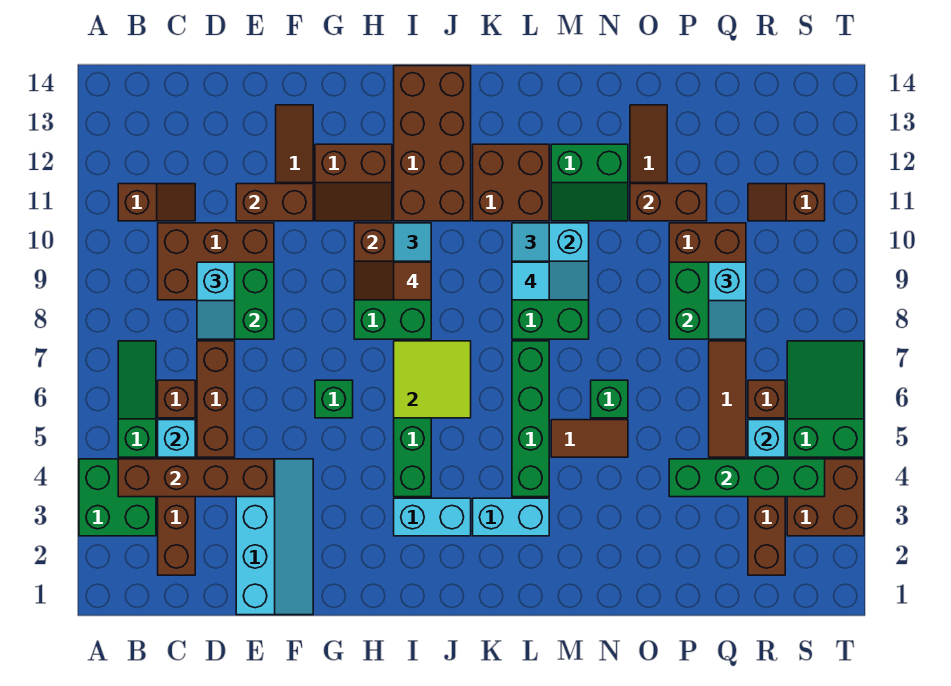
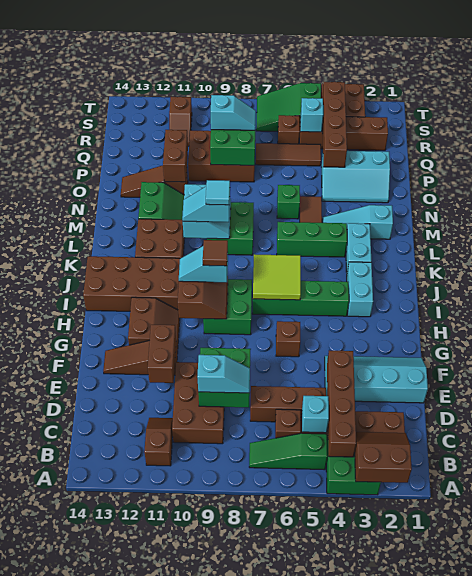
none -> brown 2x2 slope [355,432,412,483]
green 1x1 brick [315,380,353,418] -> brown 1x1 brick [276,321,300,357]
green 1x4 brick [512,341,549,497] -> green 1x3 brick [277,222,347,257]
none -> cyan 1x3 slope [322,205,393,239]
none -> cyan 2x3 slope [322,151,390,203]
green 1x4 brick [669,459,825,497] -> brown 1x4 brick [322,82,347,167]

